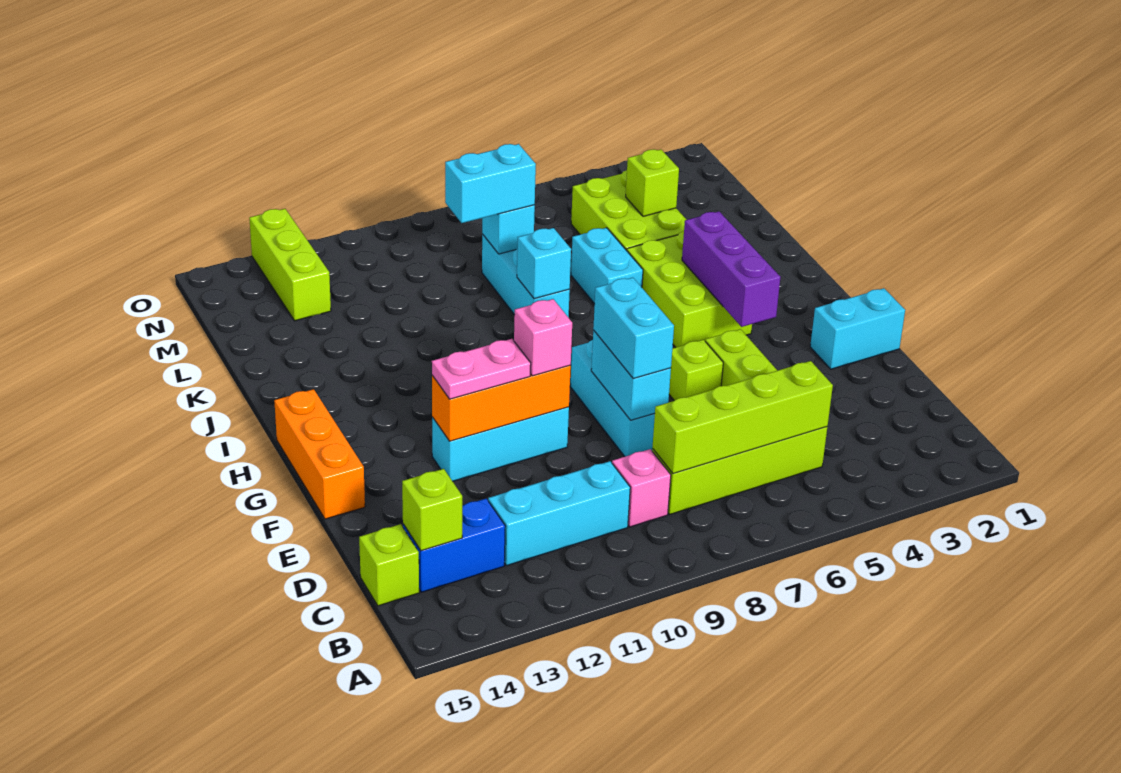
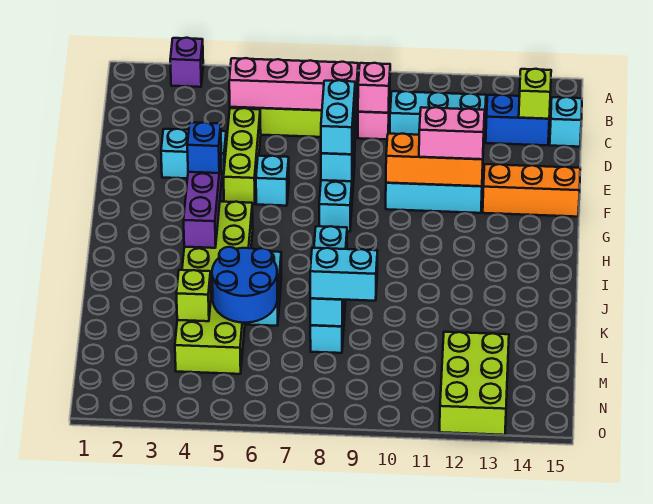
none -> purple 1x1 brick [170,38,203,87]
lime 1x4 brick [652,361,833,474] -> pink 1x4 brick [229,58,358,112]
lime 1x1 brick [359,524,419,606] -> cyan 1x1 brick [550,97,582,147]
cyan 1x2 brick [810,288,905,369] -> cyan 1x2 brick moved to [161,129,226,180]
lime 1x1 brick [669,340,723,400] -> cyan 1x1 brick [256,156,289,206]
pink 1x1 brick [514,299,572,376] -> pink 1x1 brick moved to [358,63,390,113]
pink 1x2 plate [432,339,531,399] -> pink 1x2 brick [419,107,485,159]
orange 1x3 brick [274,389,365,519] -> orange 1x3 brick turned to [483,164,580,217]
none -> blue 1x1 brick [187,122,221,173]
none -> blue 2x2 round brick [212,247,277,323]
lime 1x3 brick [249,209,331,321] -> lime 2x3 brick [439,332,509,435]

